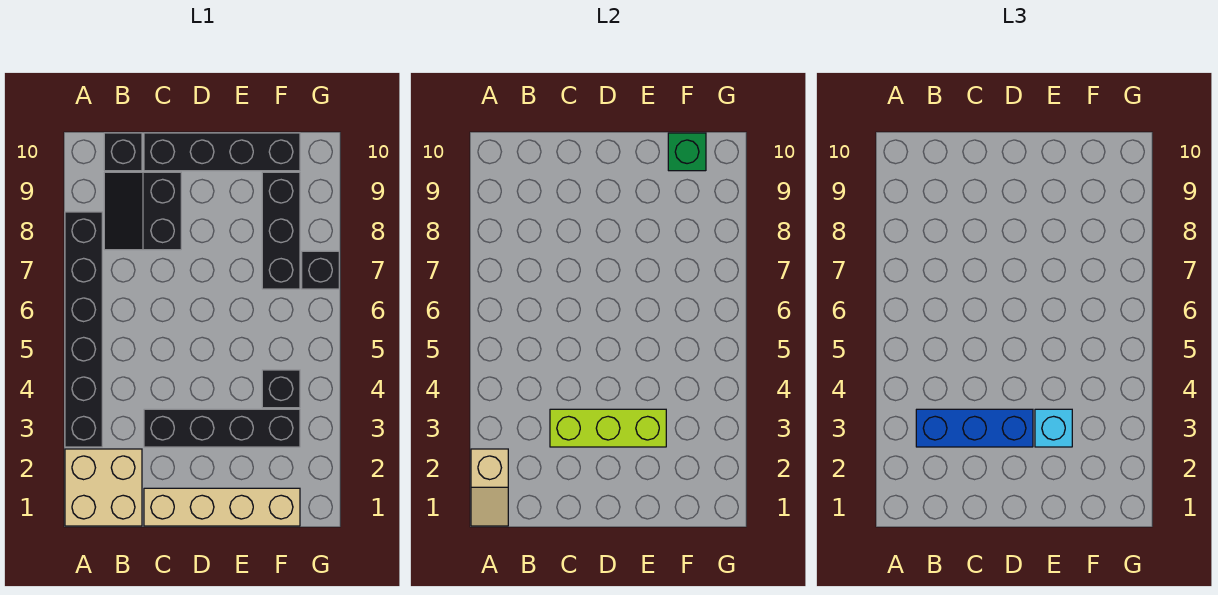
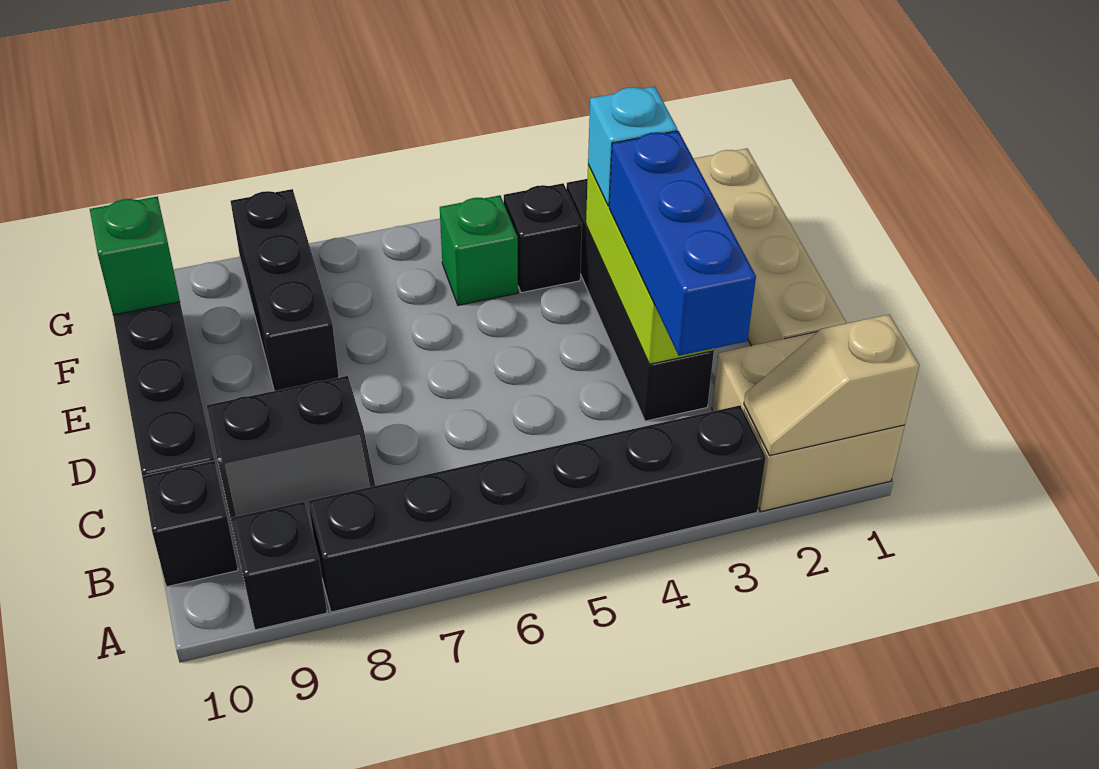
tan 1x2 slope [471,449,508,526] -> tan 1x2 slope turned to [744,315,919,456]
none -> green 1x1 brick [440,195,518,305]
black 1x3 brick [262,172,300,289] -> black 1x3 brick turned to [231,189,339,391]
black 1x1 brick [302,251,339,289] -> black 1x1 brick moved to [231,502,327,630]

